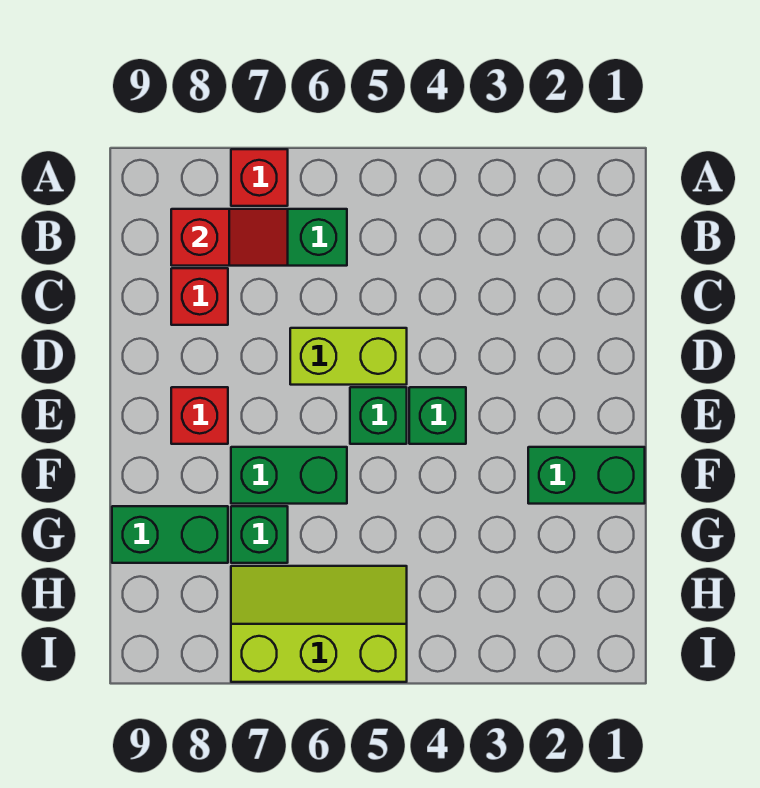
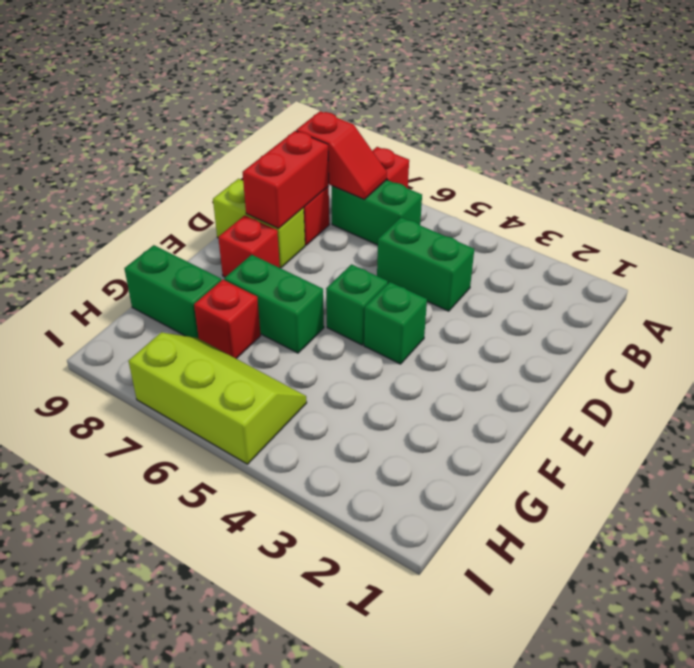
none -> red 1x2 brick [243,131,329,229]
lime 1x2 brick [290,328,407,385] -> lime 1x2 brick moved to [213,179,305,268]
green 1x2 brick [528,447,645,504] -> green 1x2 brick moved to [377,217,474,311]
green 1x1 brick [231,506,288,563] -> red 1x1 brick [194,280,261,359]

